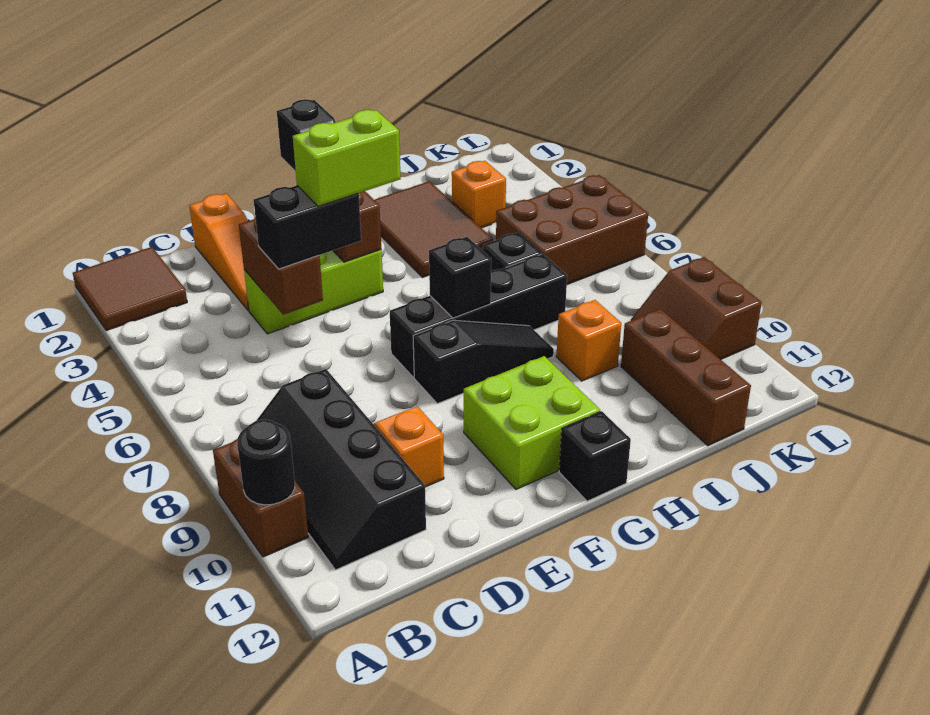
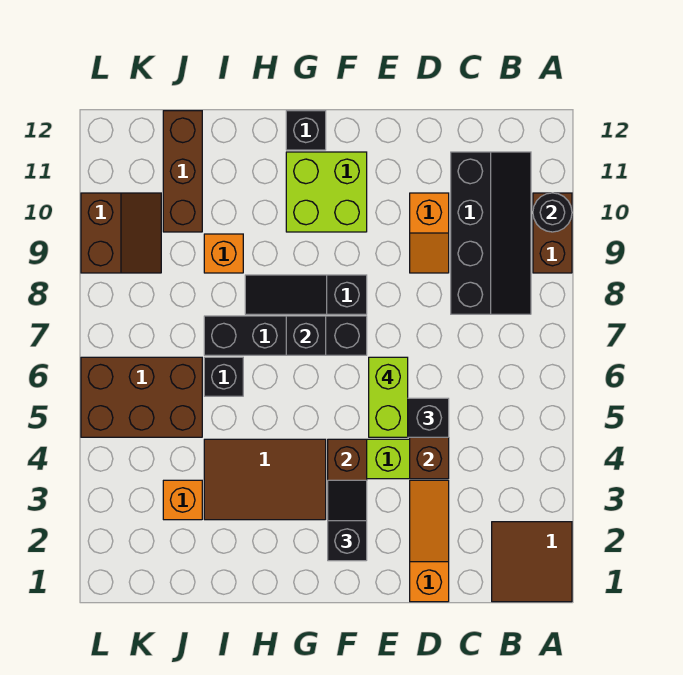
lime 1x2 brick [293,110,401,206] -> lime 1x2 brick turned to [369,357,408,437]
brown 2x3 tile [374,181,493,277] -> brown 2x3 tile turned to [204,439,326,520]

